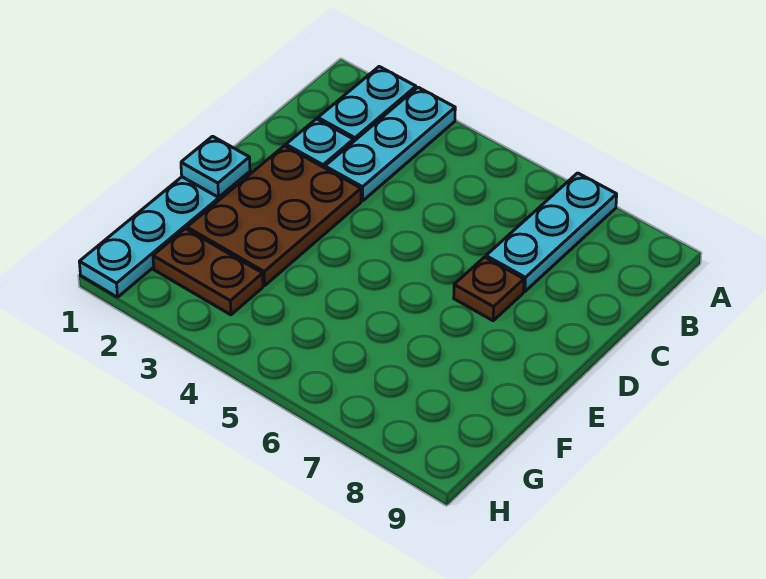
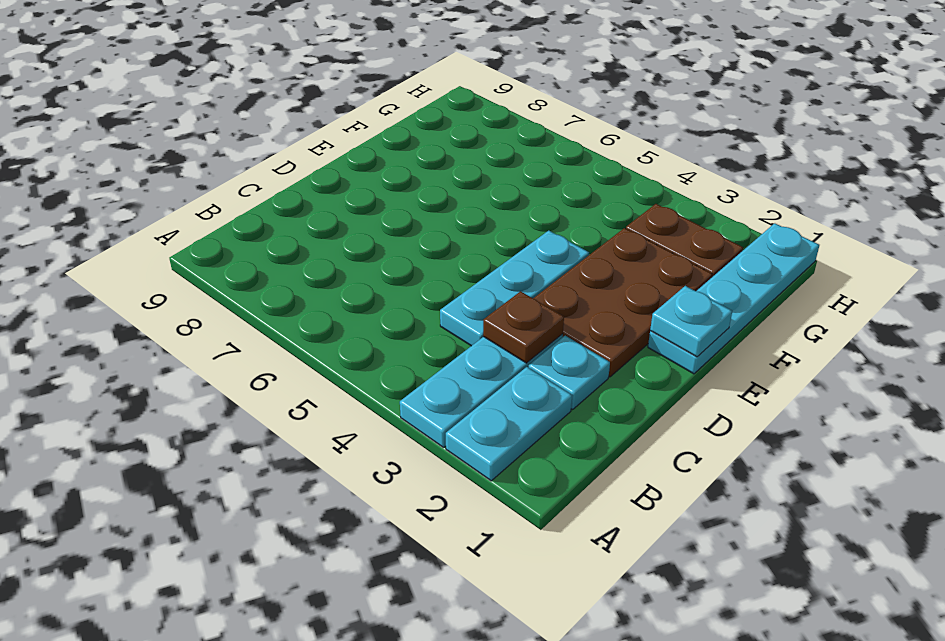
cyan 1x3 plate [486,173,617,291] -> cyan 1x3 plate moved to [440,231,589,346]
brown 1x1 plate [454,257,524,321] -> brown 1x1 plate moved to [483,291,564,363]

